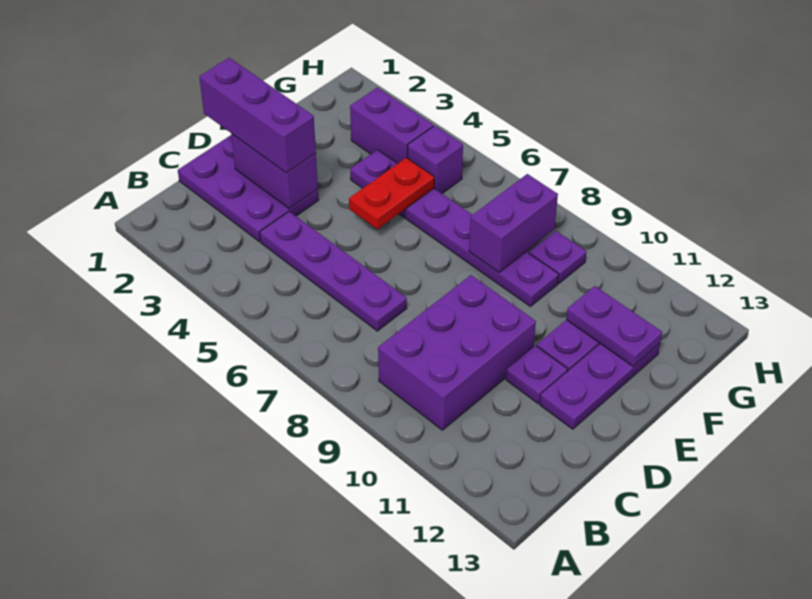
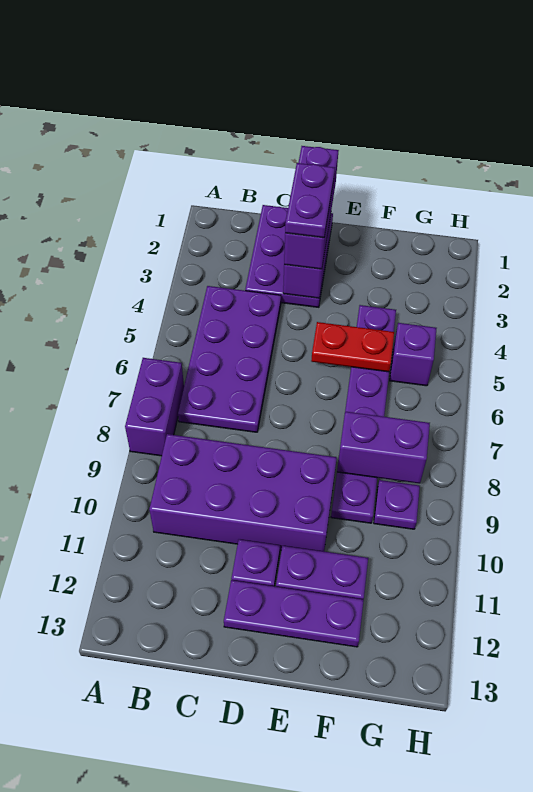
purple 2x3 brick [378,275,536,430] -> purple 2x4 brick [149,434,337,551]
purple 1x4 plate [260,212,407,331] -> purple 2x4 plate [178,286,281,432]
purple 1x2 plate [566,286,662,366] -> purple 1x2 plate moved to [285,163,335,238]
purple 1x2 brick [350,88,433,163] -> purple 1x2 brick moved to [125,358,184,456]

